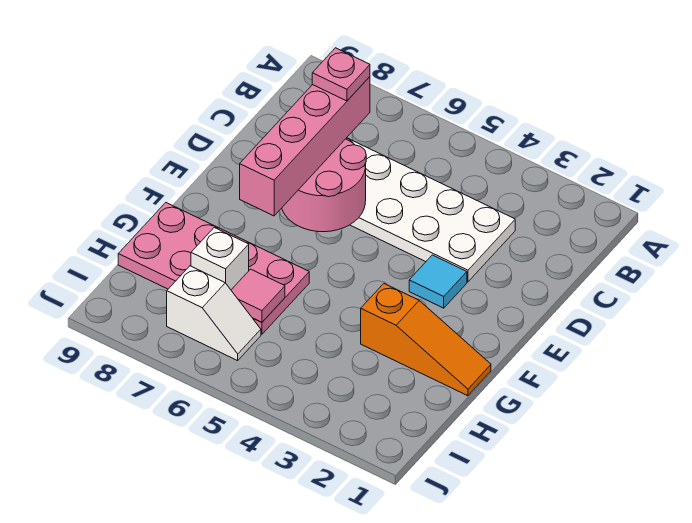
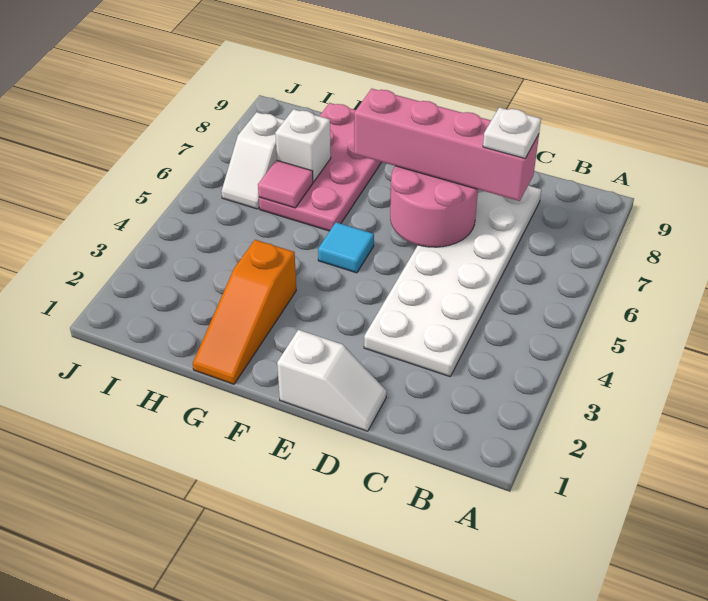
pink 1x1 plate [312,48,370,101] -> white 1x1 plate [483,107,541,158]
none -> white 1x2 slope [277,330,386,431]
cyan 1x1 tile [409,255,467,308] -> cyan 1x1 tile moved to [318,222,374,273]

